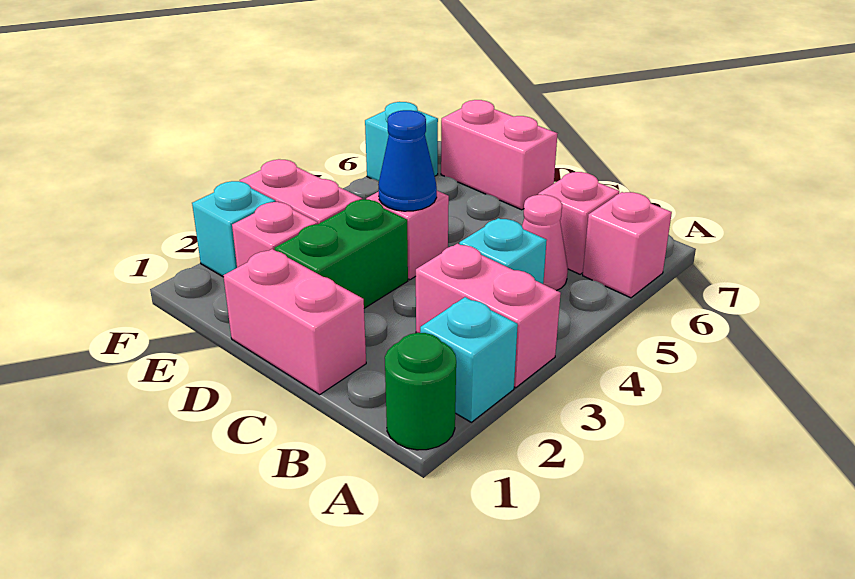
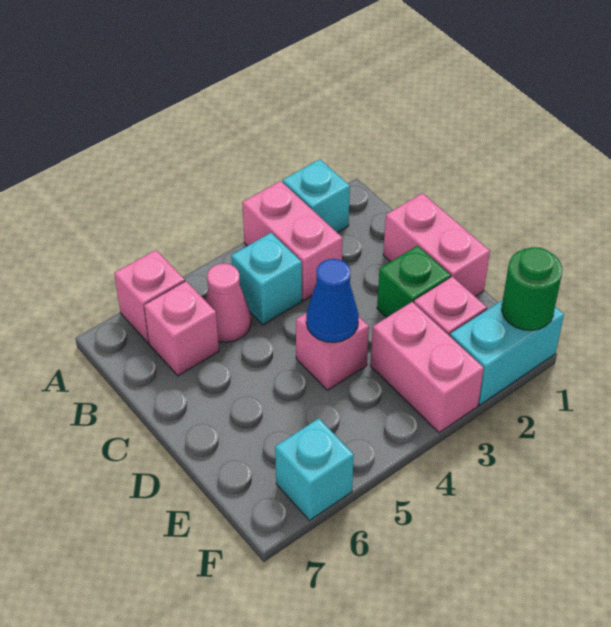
green 1x1 round brick [385,333,456,450] -> green 1x1 round brick moved to [502,247,562,330]
green 1x2 brick [275,199,408,308] -> green 1x1 brick [377,246,451,318]
pink 1x2 brick [441,100,558,210] -> none
cyan 1x1 brick [192,181,275,276] -> cyan 1x2 brick [450,300,564,405]

